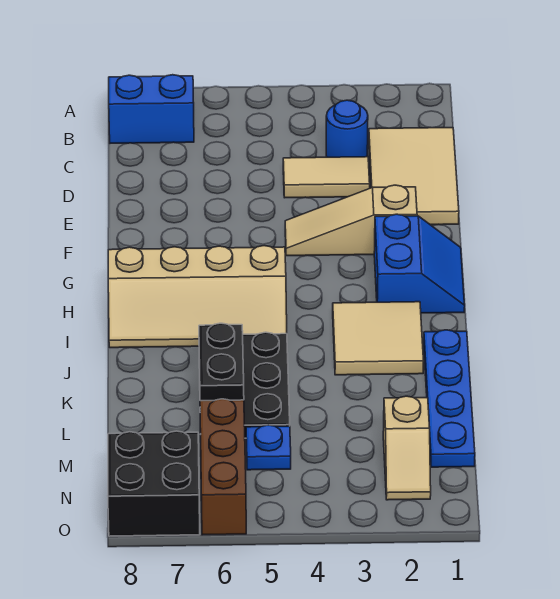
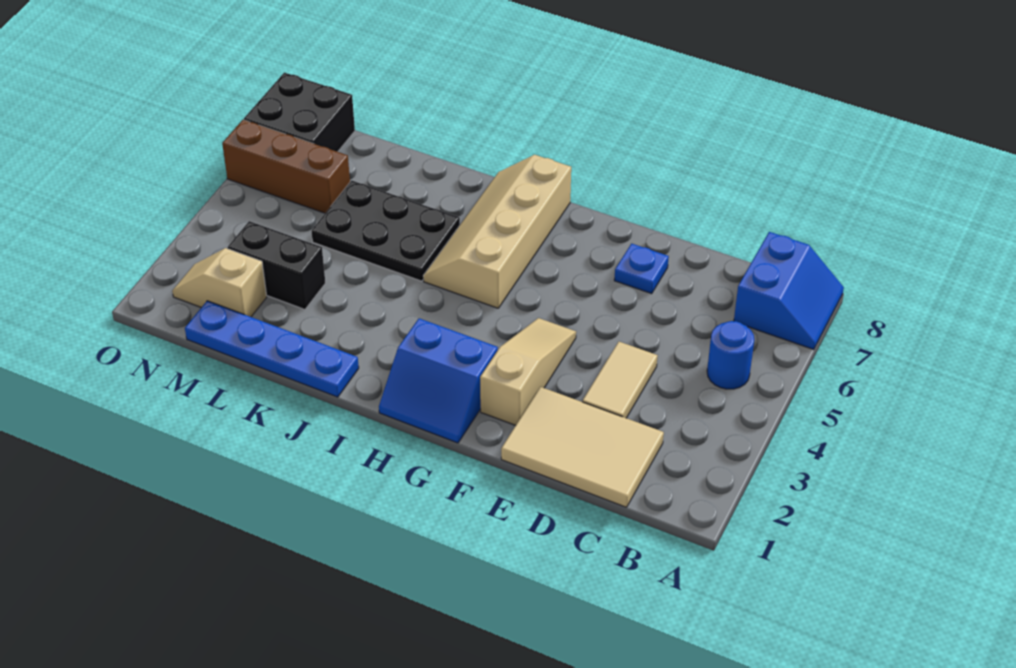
blue 1x1 round brick [326,100,368,157] -> blue 1x1 round brick moved to [707,321,754,389]
tan 2x2 tile [333,302,424,375] -> none
black 1x2 brick [199,323,244,401] -> black 1x2 brick moved to [227,221,325,309]
blue 1x1 plate [246,425,291,470] -> blue 1x1 plate moved to [614,244,669,294]

